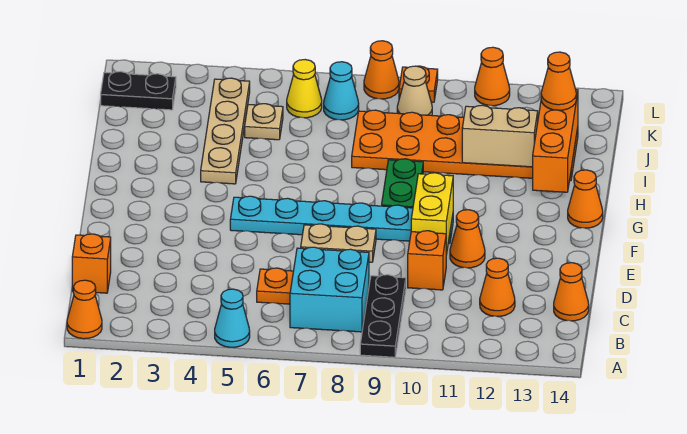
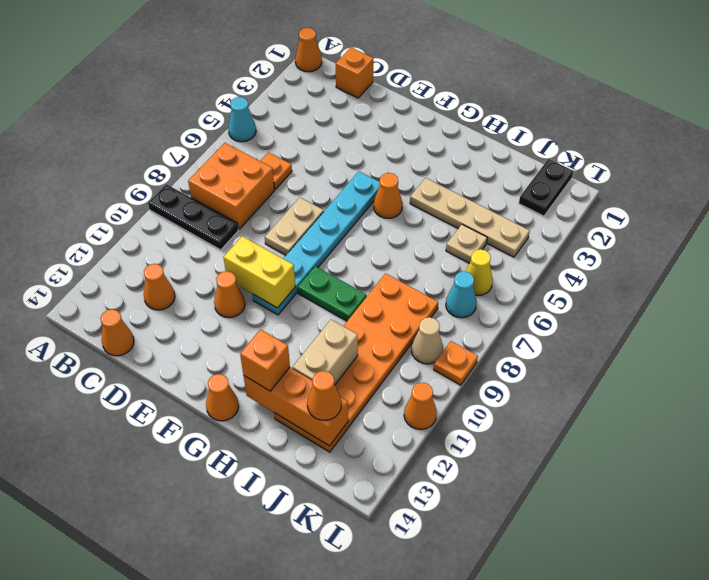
cyan 2x2 brick [290,247,369,332] -> orange 2x2 brick [188,143,275,229]
orange 1x1 brick [408,231,446,290] -> orange 1x1 brick moved to [240,329,290,391]
orange 1x1 cone [364,41,399,99] -> orange 1x1 cone moved to [374,173,402,218]

